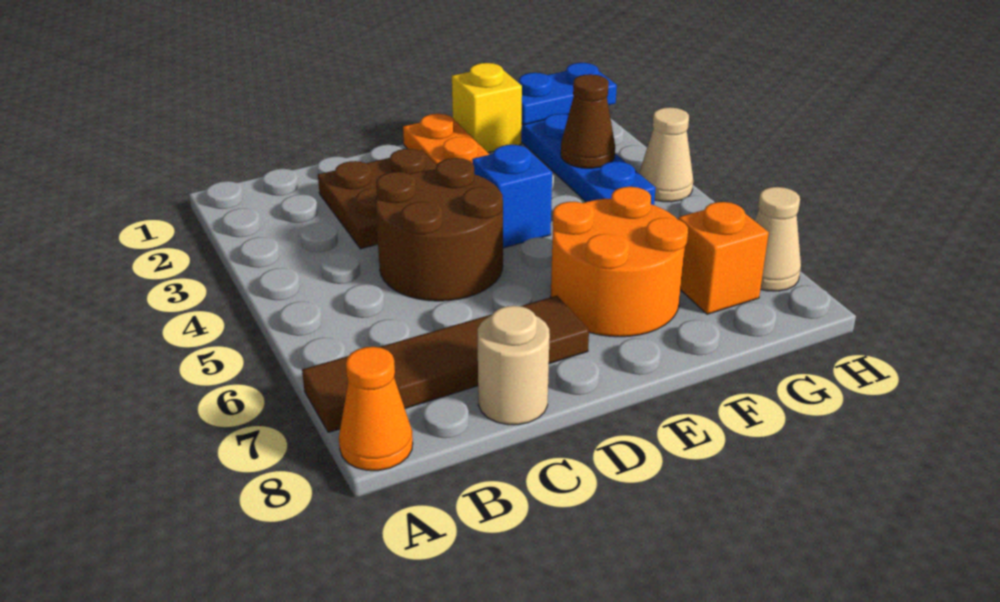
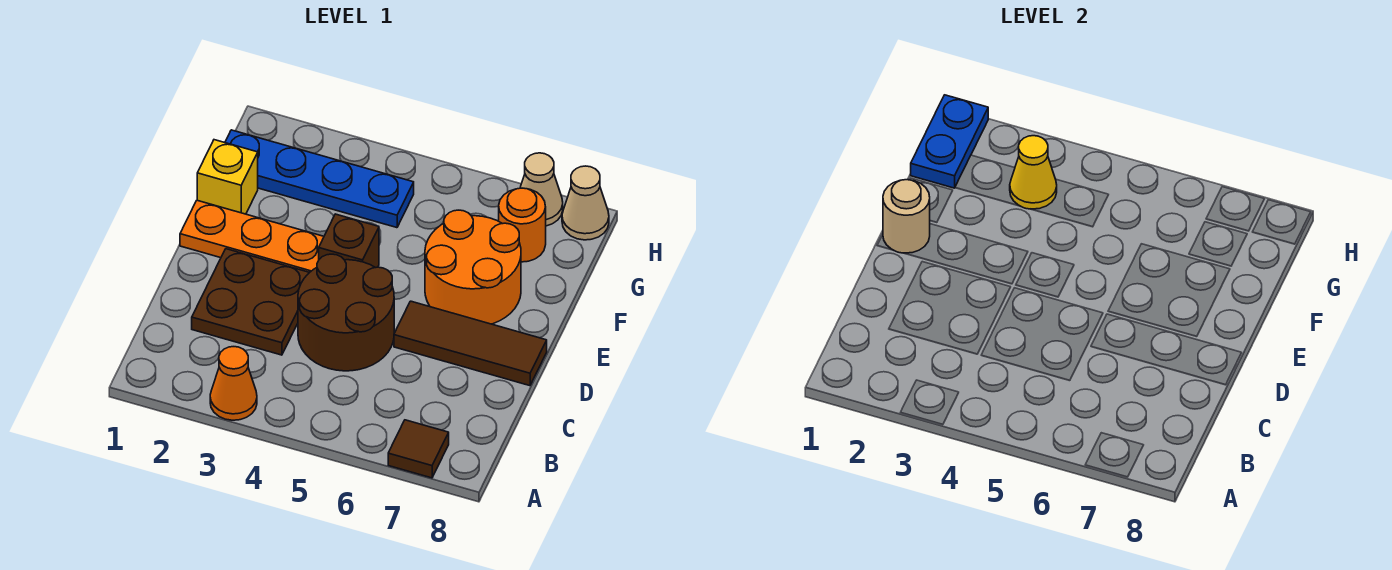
orange 1x1 cone [339,347,413,471] -> orange 1x1 cone moved to [210,347,257,420]
brown 1x3 tile [379,296,589,408] -> brown 1x3 tile turned to [394,301,547,386]
tan 1x1 round brick [478,306,550,425] -> tan 1x1 round brick moved to [883,180,930,253]
blue 1x1 brick [472,145,552,248] -> brown 1x1 brick [319,214,379,268]
brown 1x1 cone [561,74,615,168] -> yellow 1x1 cone [1010,136,1057,209]
orange 1x1 brick [678,202,769,314] -> orange 1x1 round brick [499,188,546,262]
tan 1x1 cone [639,107,693,202] -> tan 1x1 cone moved to [562,166,609,240]

